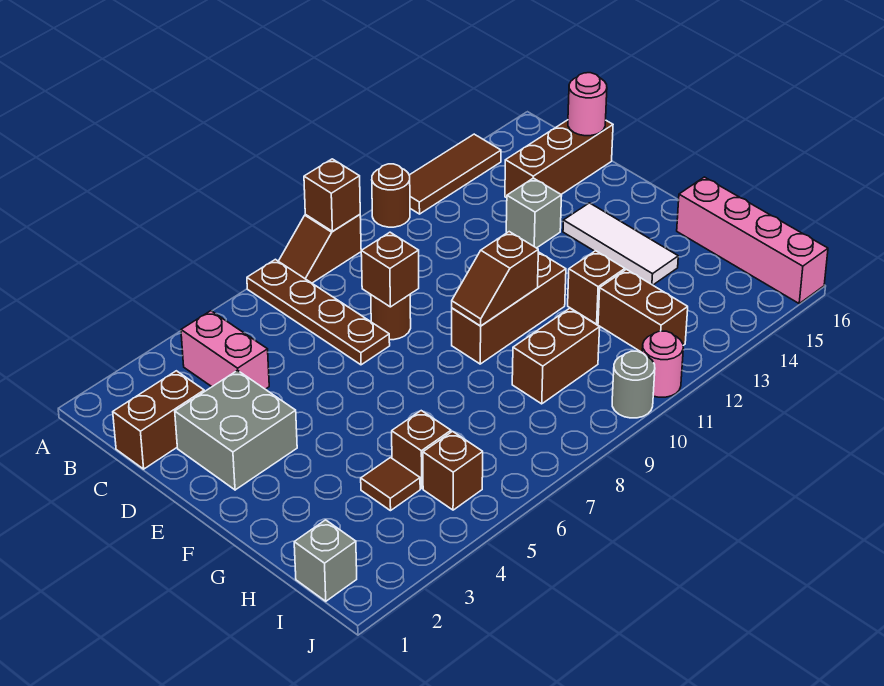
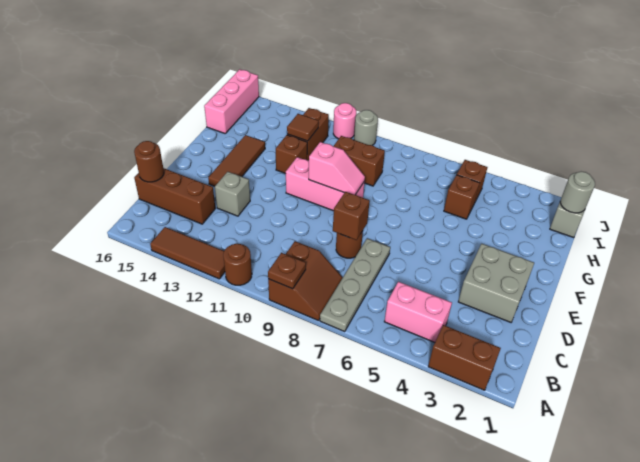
brown 1x4 plate [247,259,390,365] -> grey 1x4 plate [320,238,390,331]
brown 1x2 slope [279,214,362,283] -> brown 2x2 slope [268,241,343,321]
brown 1x1 brick [304,159,360,231] -> brown 1x1 plate [268,253,306,289]
pink 1x2 brick [181,311,269,389] -> pink 1x2 brick turned to [384,282,452,342]
brown 1x2 brick [113,371,204,469] -> brown 1x2 brick moved to [428,325,501,390]
pink 1x1 round brick [568,73,607,136] -> brown 1x1 round brick [134,141,164,182]
white 1x3 tile [563,203,678,285] -> brown 1x3 tile [208,135,265,186]
brown 1x3 brick [452,252,566,364] -> pink 1x3 brick [286,157,365,211]
brown 1x2 slope [452,232,538,326] -> pink 1x2 slope [309,142,365,195]
pink 1x4 brick [677,177,828,303] -> pink 1x3 brick [204,69,259,133]
brown 1x1 tile [361,458,420,511] -> brown 1x1 tile moved to [287,114,318,141]
none -> grey 1x1 round brick [560,172,595,213]

